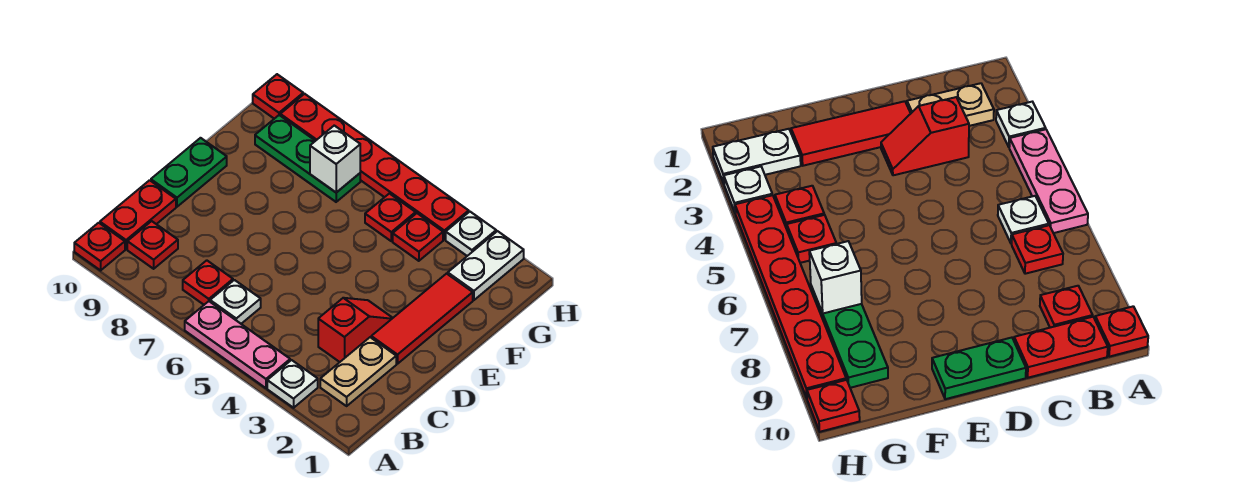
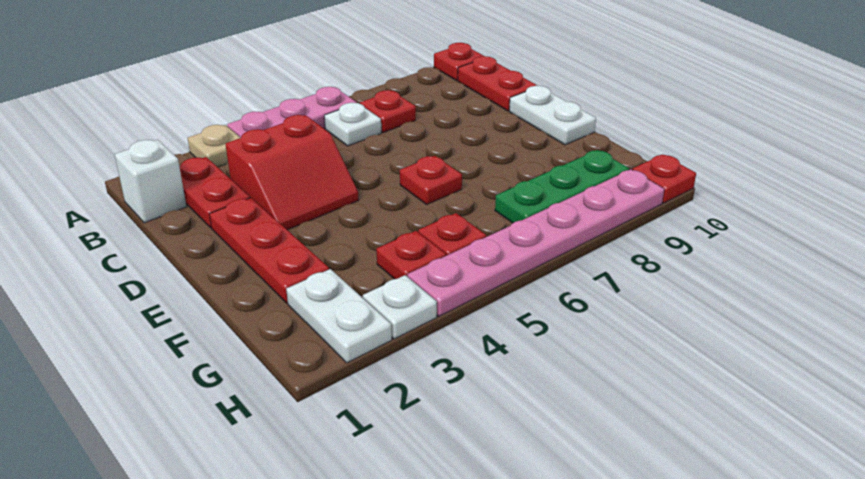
white 1x1 plate [267,360,318,408] -> tan 1x1 plate [188,125,241,167]
tan 1x2 plate [320,337,396,406] -> red 1x2 plate [179,157,250,228]
red 1x1 plate [127,221,178,269] -> red 1x1 plate moved to [400,156,462,204]
red 1x2 slope [318,298,392,362] -> red 2x2 slope [226,115,359,230]
red 1x3 tile [371,274,473,364] -> red 1x3 plate [210,198,329,303]
green 1x2 plate [151,138,227,207] -> white 1x2 plate [509,86,596,145]
white 1x1 brick [310,126,360,192] -> white 1x1 brick moved to [115,140,186,223]
red 1x6 plate [280,94,469,240] -> pink 1x6 plate [407,169,664,316]

